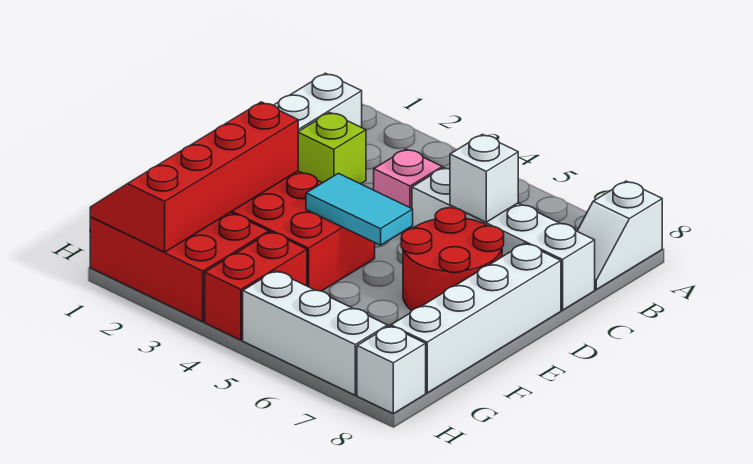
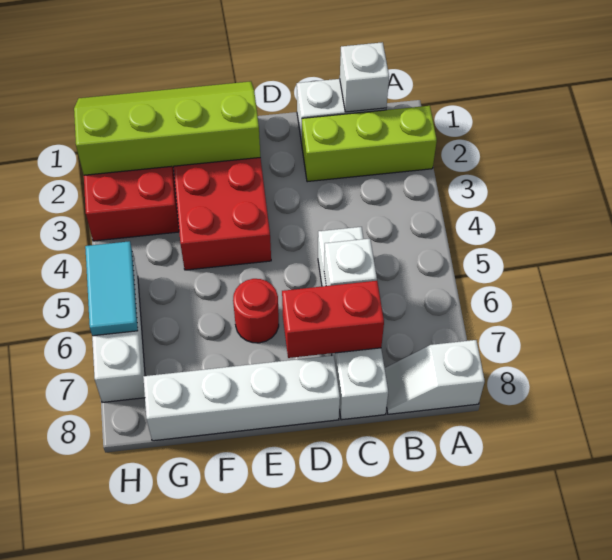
lime 1x1 brick [298,112,366,184] -> lime 1x3 brick [302,106,437,182]
pink 1x1 brick [374,149,442,233] -> none
red 2x2 round brick [401,208,504,310] -> red 1x1 round brick [233,279,279,343]
red 2x4 slope [90,102,298,252] -> lime 2x4 slope [74,81,260,175]
cyan 1x2 tile [306,173,413,245] -> cyan 1x2 tile moved to [85,241,138,336]
red 1x2 brick [205,232,307,340] -> red 1x2 brick moved to [282,281,384,358]
white 1x1 brick [357,326,426,414] -> white 1x1 brick moved to [340,42,389,112]

